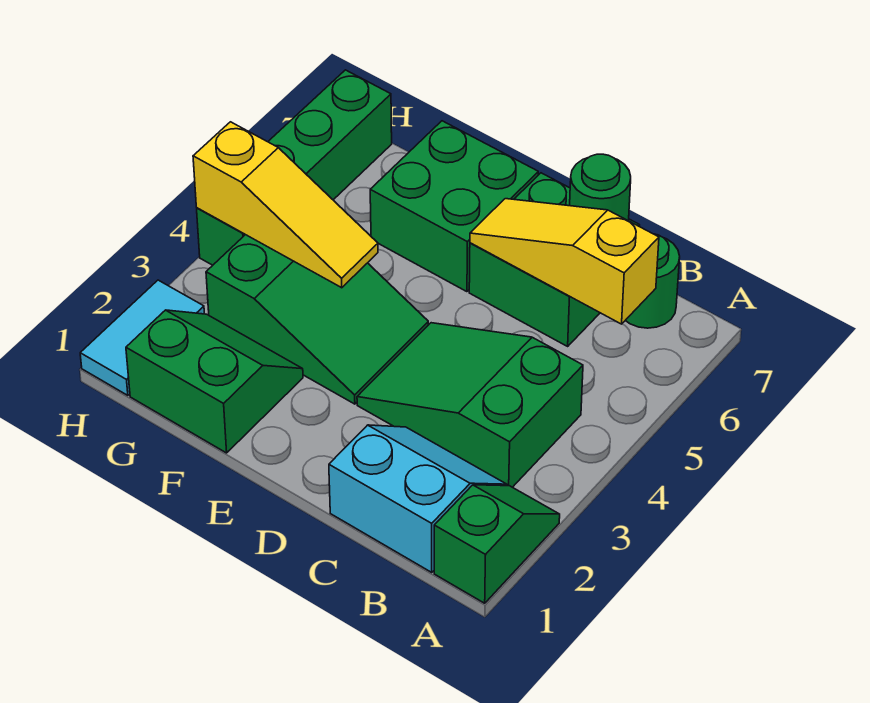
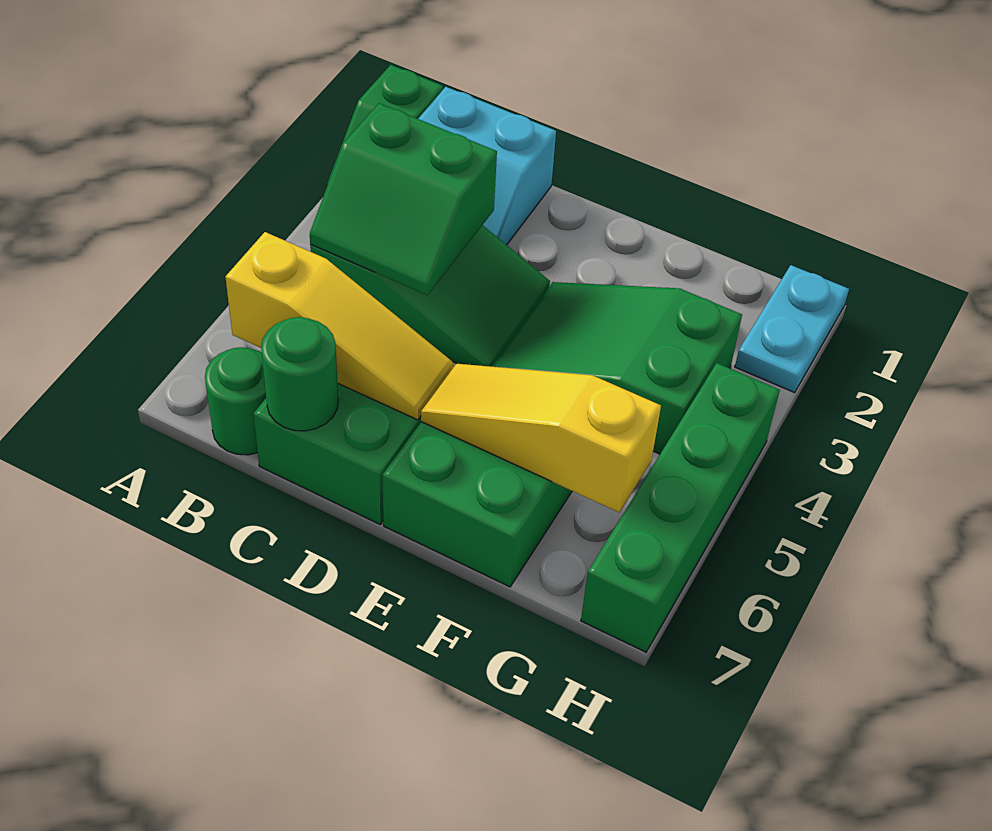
green 2x2 slope [126,310,303,453] -> green 2x2 slope moved to [310,103,497,295]
yellow 1x3 slope [193,122,378,288] -> yellow 1x3 slope moved to [421,364,661,513]
cyan 1x2 tile [80,280,204,395] -> cyan 1x2 plate [735,265,849,393]

